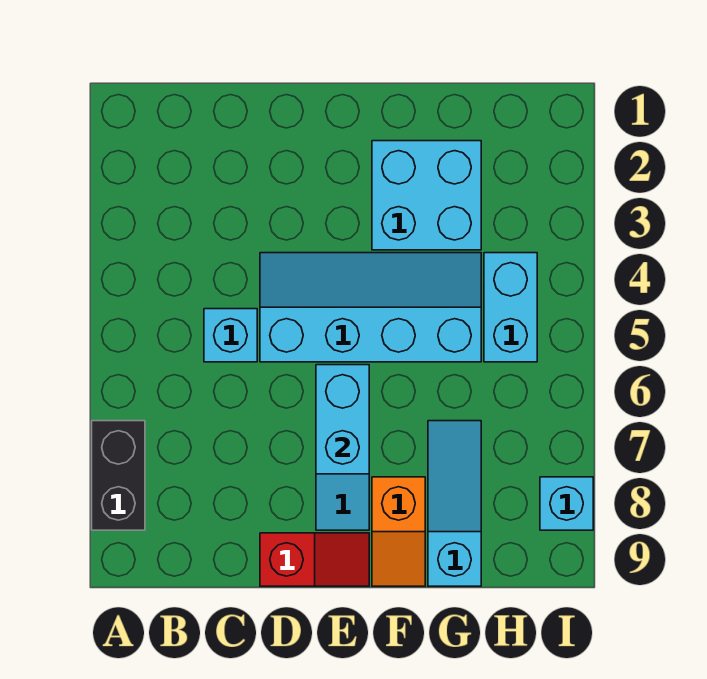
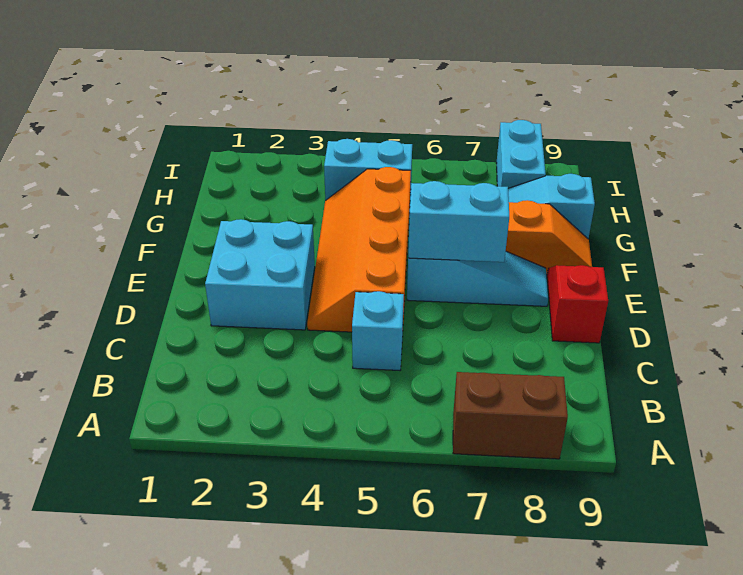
black 1x2 brick [92,421,145,530] -> brown 1x2 brick [453,372,568,459]
cyan 2x4 slope [260,253,481,362] -> orange 2x4 slope [307,167,411,332]
cyan 2x2 brick [372,141,481,250] -> cyan 2x2 brick moved to [205,219,315,330]
cyan 1x1 brick [540,477,593,530] -> cyan 1x2 brick [496,120,546,188]

